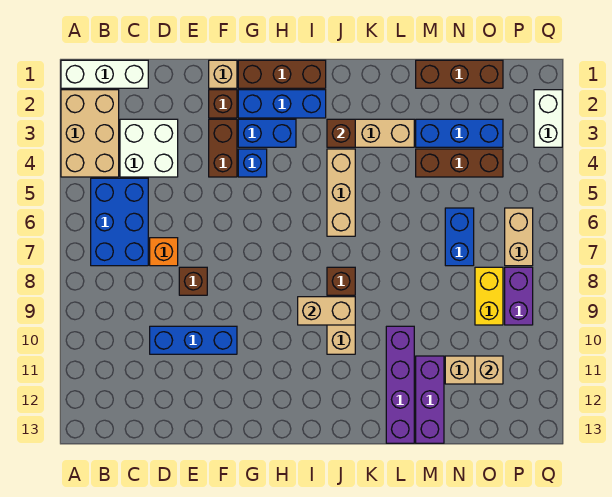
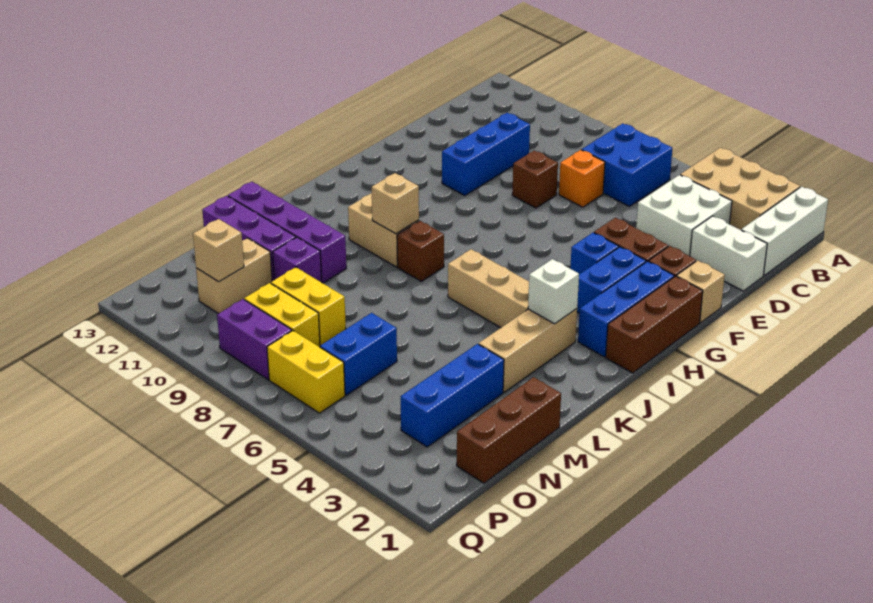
blue 2x3 brick [91,178,148,266] -> blue 2x2 brick [582,123,672,206]
tan 1x2 brick [298,297,355,325] -> tan 1x1 brick [372,173,419,234]
brown 1x1 brick [327,119,355,147] -> white 1x1 brick [528,259,579,324]
brown 1x3 brick [416,149,503,177] -> none
none -> purple 1x1 brick [273,237,322,282]
blue 1x2 brick [445,208,474,266] -> blue 1x2 brick turned to [320,313,397,395]
none -> yellow 1x2 brick [271,267,346,345]
tan 1x2 brick [505,208,533,266] -> yellow 1x2 brick [267,331,345,413]
white 1x2 brick [534,90,562,147] -> white 1x2 brick moved to [690,216,767,291]

